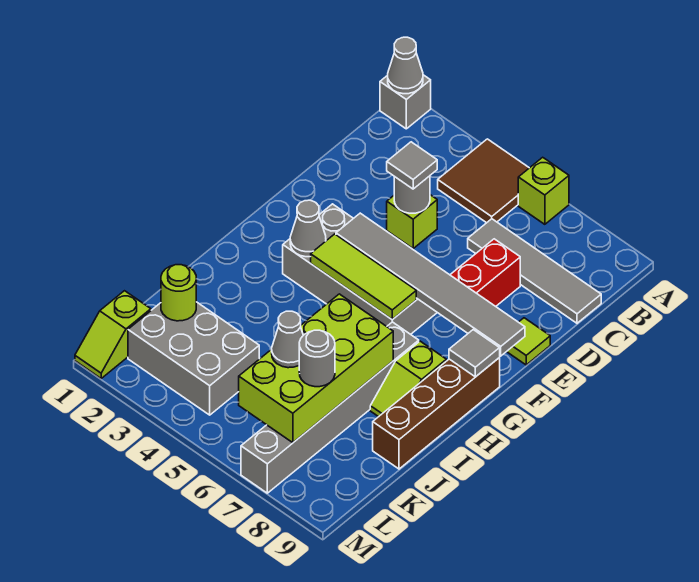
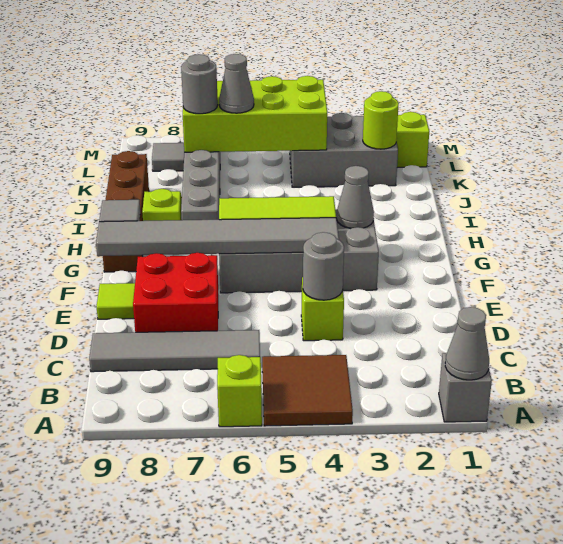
grey 1x1 tile [387,142,437,189] -> grey 1x1 tile moved to [152,143,184,171]
red 1x2 brick [450,239,520,306] -> red 2x2 brick [133,253,218,332]
lime 2x4 brick [239,294,393,443] -> lime 2x4 brick turned to [183,76,327,152]

